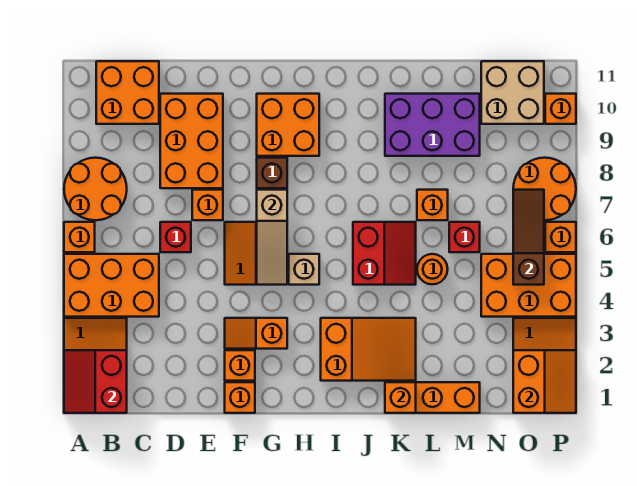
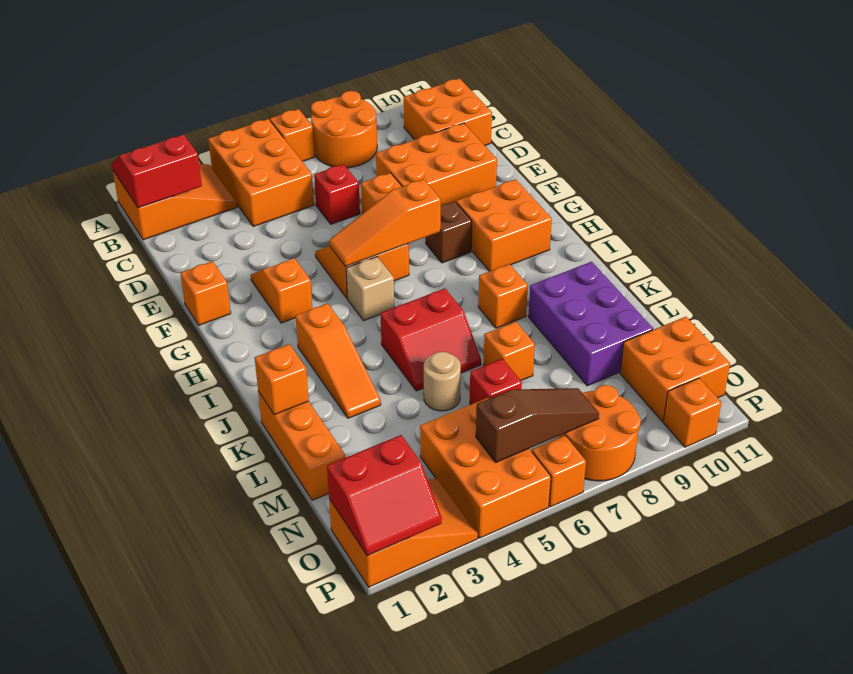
orange 1x1 brick [225,350,255,381] -> orange 1x1 brick moved to [478,264,528,328]
tan 1x3 slope [257,190,287,285] -> orange 1x3 slope [329,179,441,266]
orange 2x3 slope [321,318,416,381] -> orange 1x3 slope [295,303,381,418]
orange 1x1 round brick [417,254,448,284] -> tan 1x1 round brick [424,352,461,411]
tan 2x2 brick [481,61,544,124] -> orange 2x2 brick [620,317,730,422]
orange 2x2 slope [513,350,576,413] -> red 2x2 slope [327,435,442,556]

